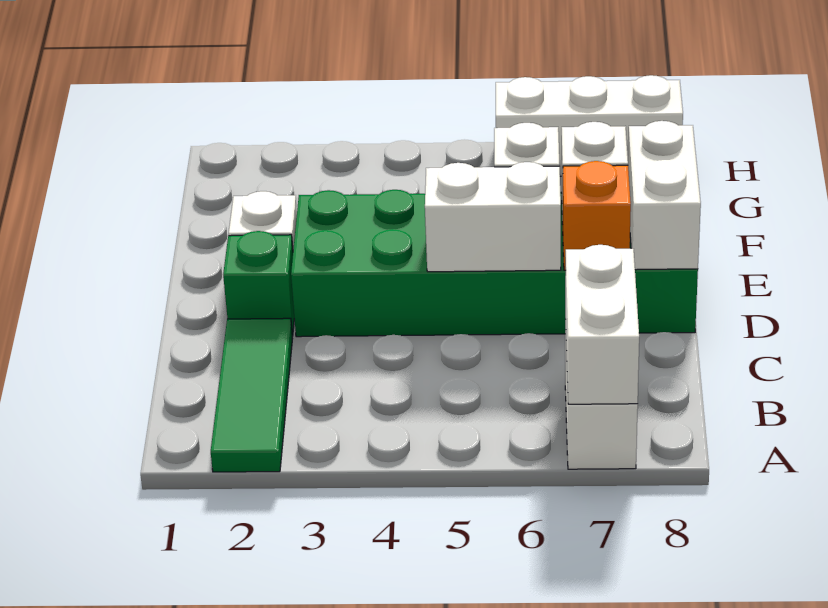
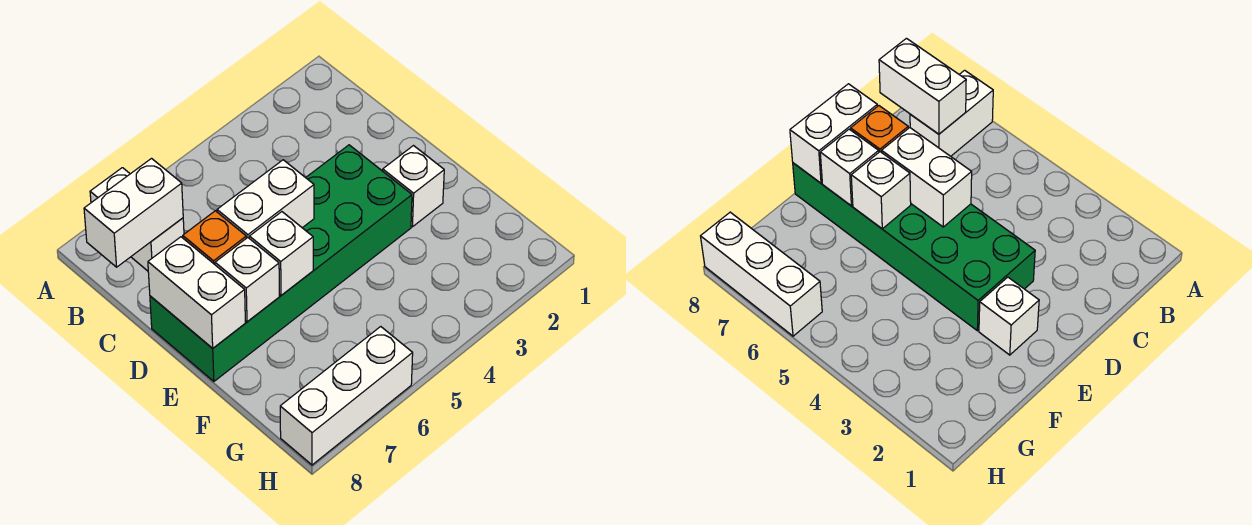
green 1x3 tile [211,318,293,472] -> none
white 1x2 brick [565,245,639,404] -> white 1x2 brick turned to [84,159,183,267]
green 1x1 brick [223,231,294,336] -> none

